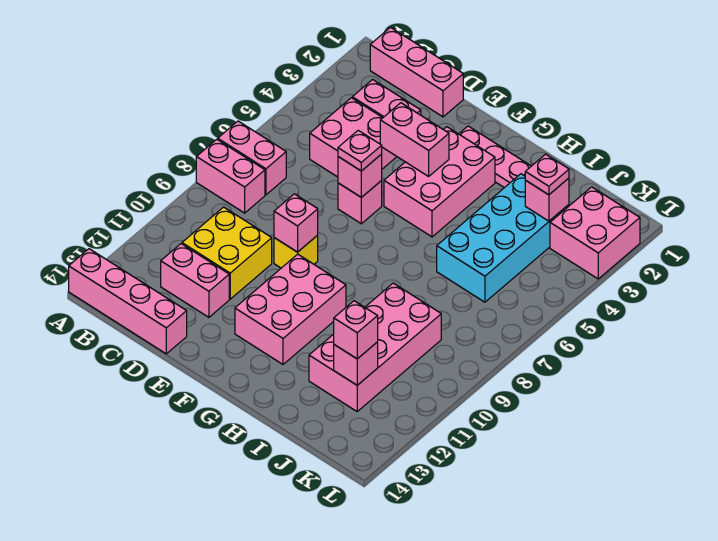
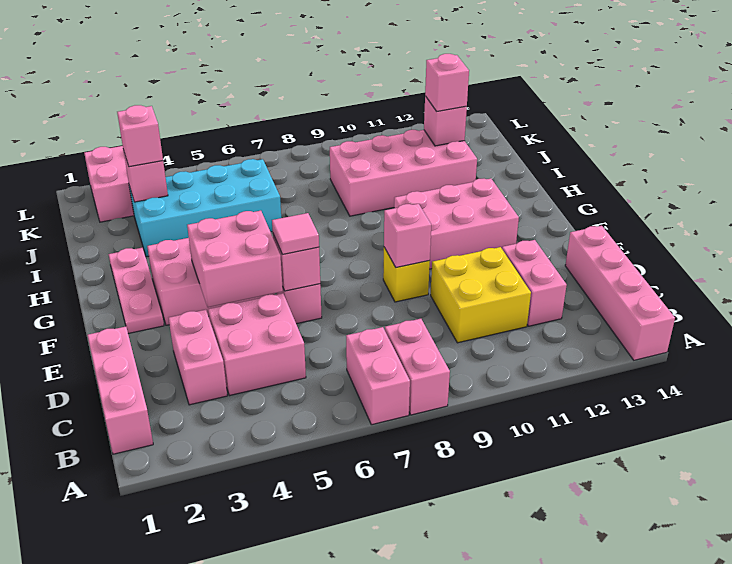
pink 1x2 brick [380,103,449,176] -> pink 2x2 brick [187,211,283,307]
pink 1x1 plate [338,130,382,171] -> pink 1x1 tile [272,213,319,254]
pink 1x1 plate [525,154,569,195] -> pink 1x1 brick [117,105,163,167]

